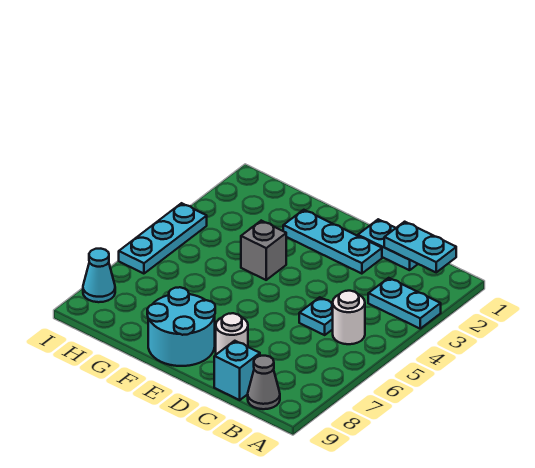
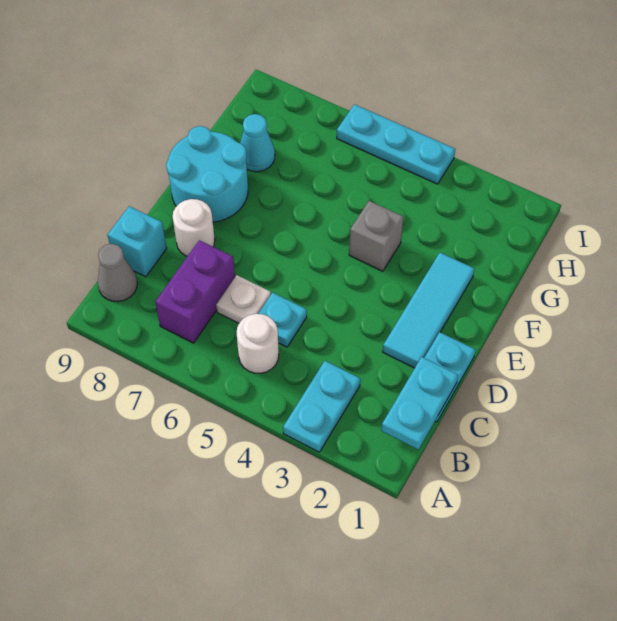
none -> purple 1x2 brick [155,240,235,343]
none -> white 1x1 plate [216,275,271,323]
cyan 1x3 plate [283,210,382,274] -> cyan 1x3 tile [383,253,474,368]
cyan 1x1 cone [83,249,115,302] -> cyan 1x1 cone moved to [240,114,275,172]

